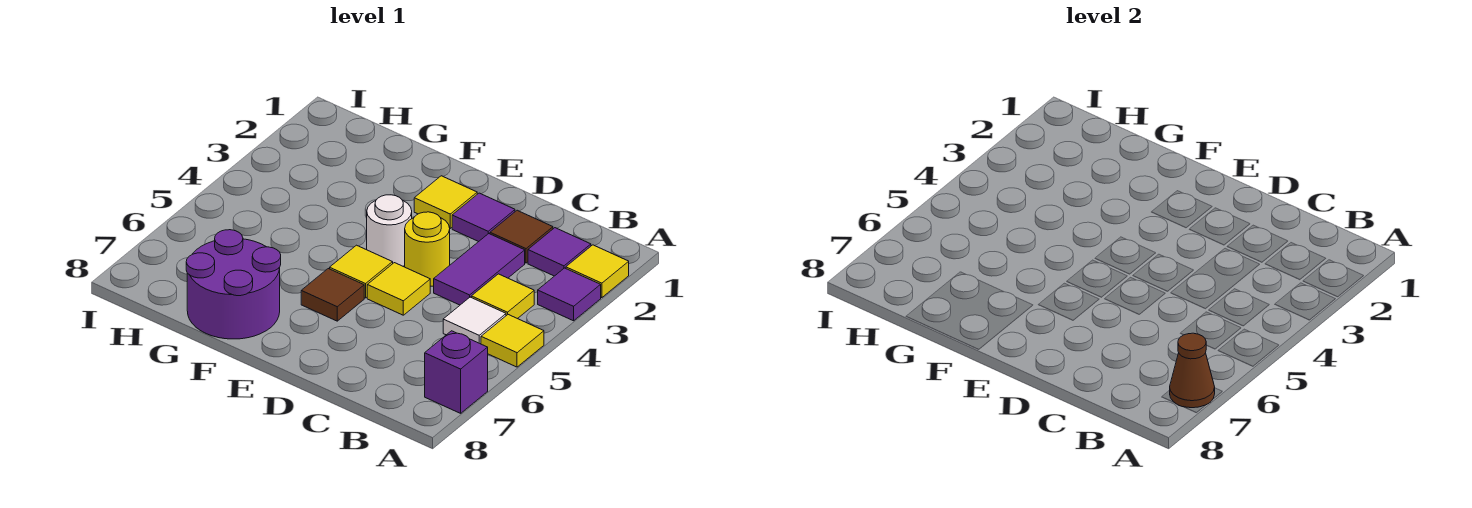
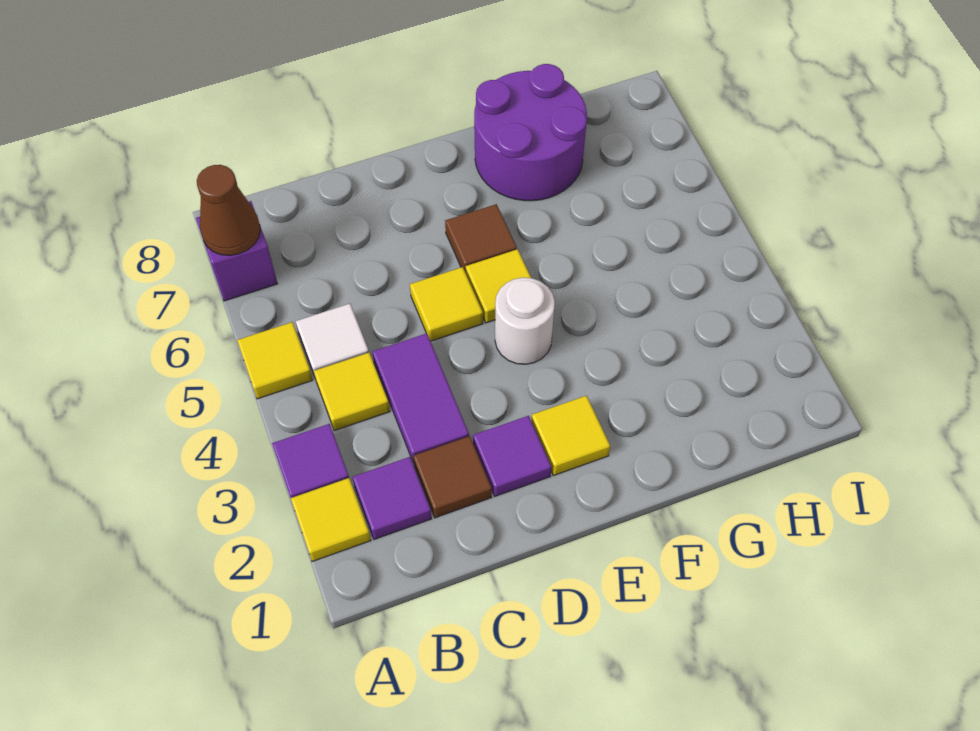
yellow 1x1 round brick [405,212,450,286] -> none

